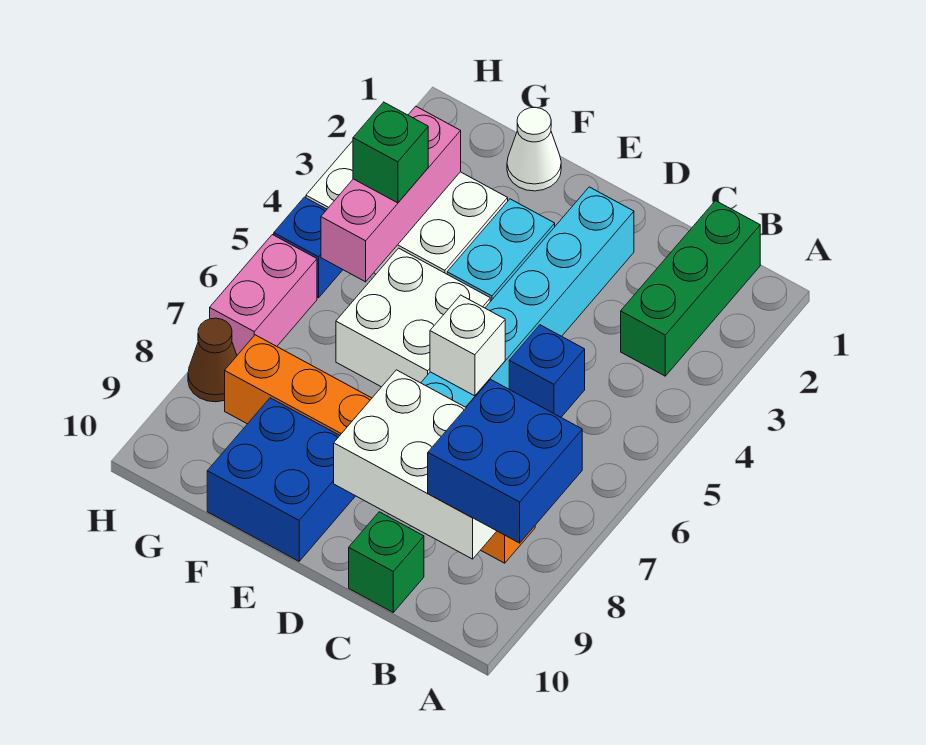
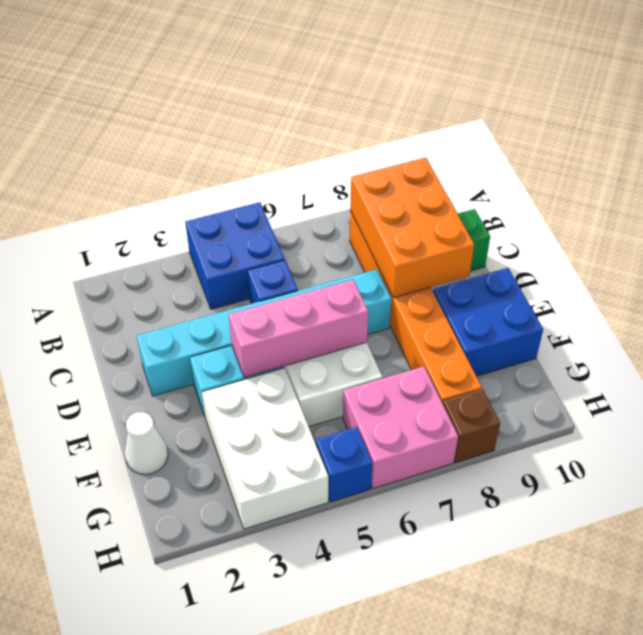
blue 2x2 brick [428,379,582,543] -> blue 2x2 brick moved to [185,202,285,309]
green 1x3 brick [621,201,760,376] -> none
white 2x3 brick [334,370,497,559] -> orange 2x3 brick [350,158,474,298]
white 1x1 brick [430,295,505,396] -> none
pink 1x3 brick [321,106,461,282] -> pink 1x3 brick moved to [229,280,368,378]
green 1x1 brick [353,102,428,203] -> none
pink 1x2 brick [210,235,317,355] -> pink 2x2 brick [343,366,458,489]
brown 1x1 cone [188,318,237,402] -> brown 1x1 brick [443,389,500,463]

